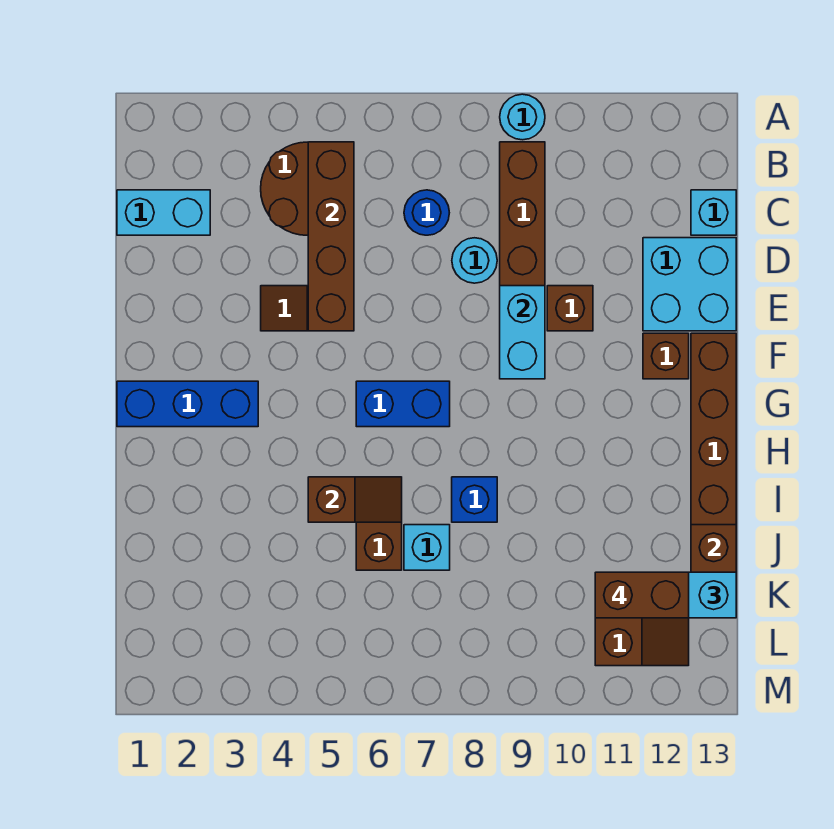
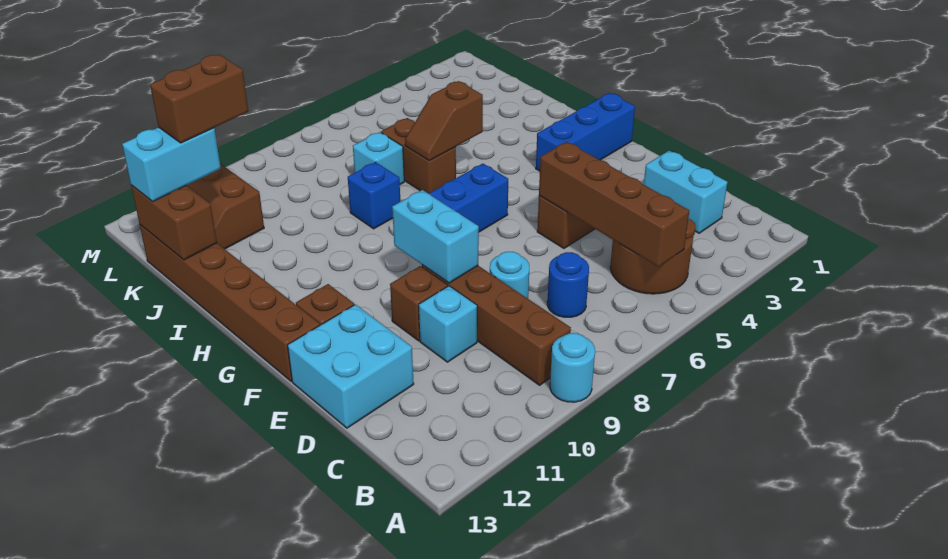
cyan 1x2 brick [117,190,210,235] -> cyan 1x2 brick turned to [644,151,728,233]
cyan 1x1 brick [691,190,736,235] -> cyan 1x1 brick moved to [419,286,477,362]

